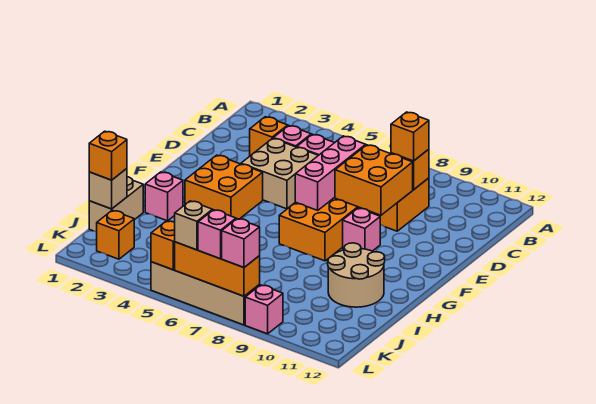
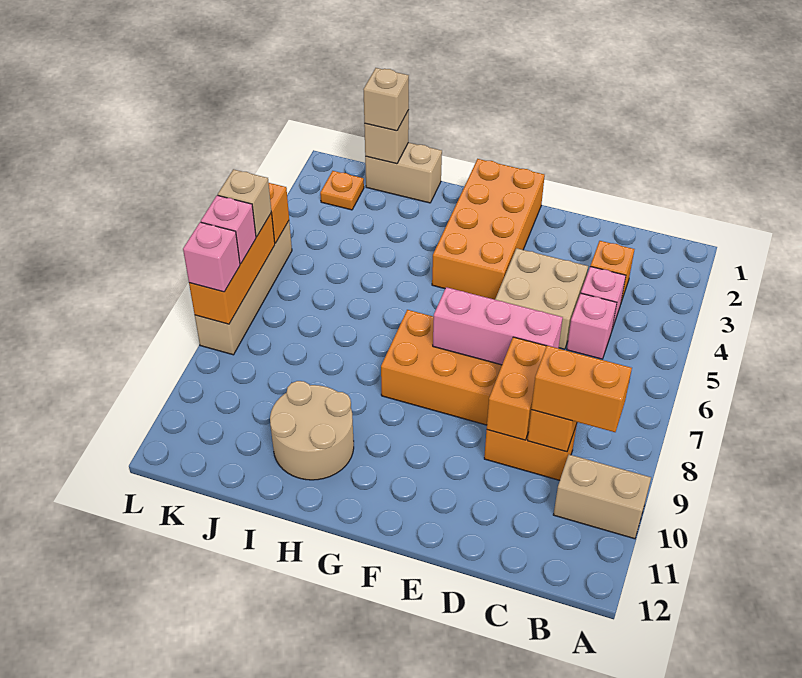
none -> tan 1x2 brick [553,455,651,539]
orange 1x1 brick [391,112,429,161] -> orange 1x2 brick [531,346,632,432]
orange 2x2 brick [335,145,413,215] -> orange 1x2 brick [487,337,546,440]
orange 2x2 brick [185,155,263,219] -> orange 2x4 brick [432,159,545,300]
pink 1x1 brick [343,208,380,251] -> none
pink 1x1 brick [145,172,183,221] -> none
orange 1x1 brick [89,131,127,180] -> tan 1x1 brick [363,68,409,131]
orange 1x1 brick [97,211,134,259] -> orange 1x1 plate [320,171,364,210]
pink 1x1 brick [245,285,283,334] -> none

